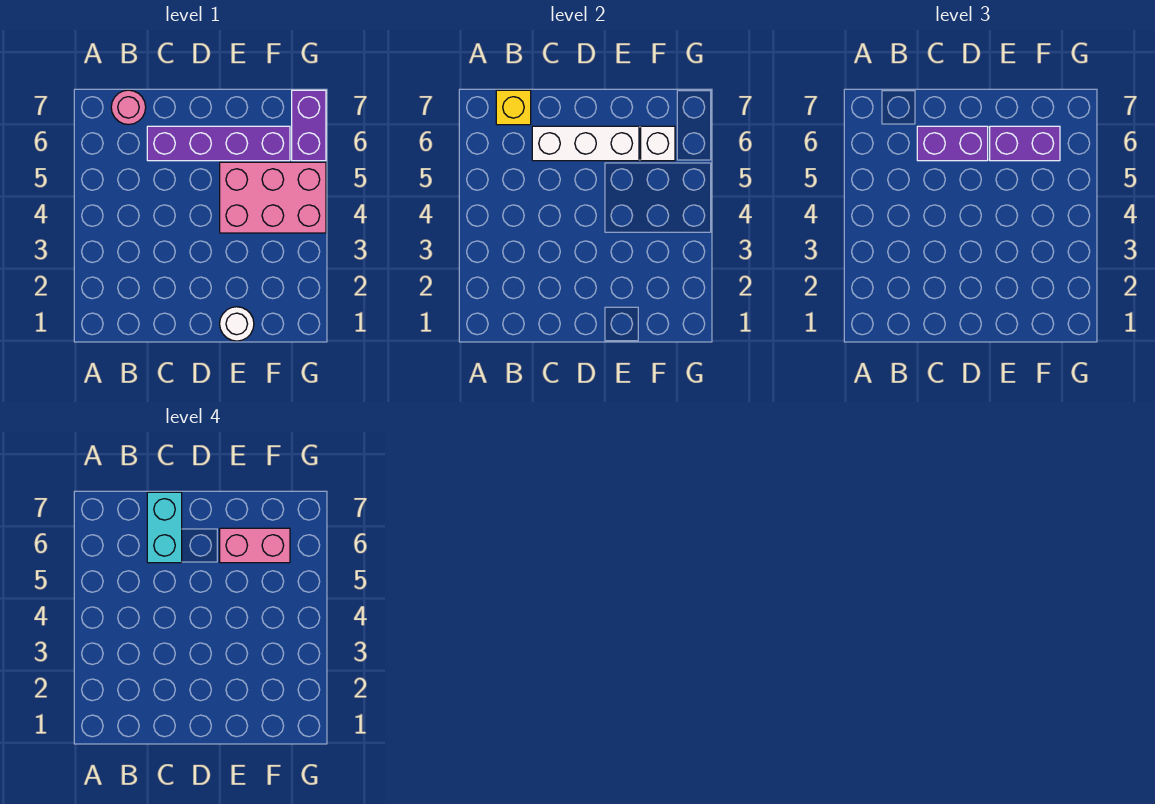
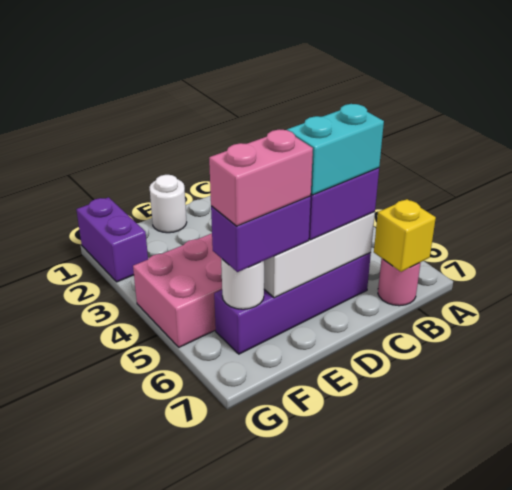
cyan 1x2 brick [147,492,182,563] -> cyan 1x2 brick turned to [287,104,384,195]
white 1x1 brick [641,126,675,161] -> white 1x1 round brick [221,259,264,309]
purple 1x2 brick [292,90,326,161] -> purple 1x2 brick moved to [76,197,148,282]

